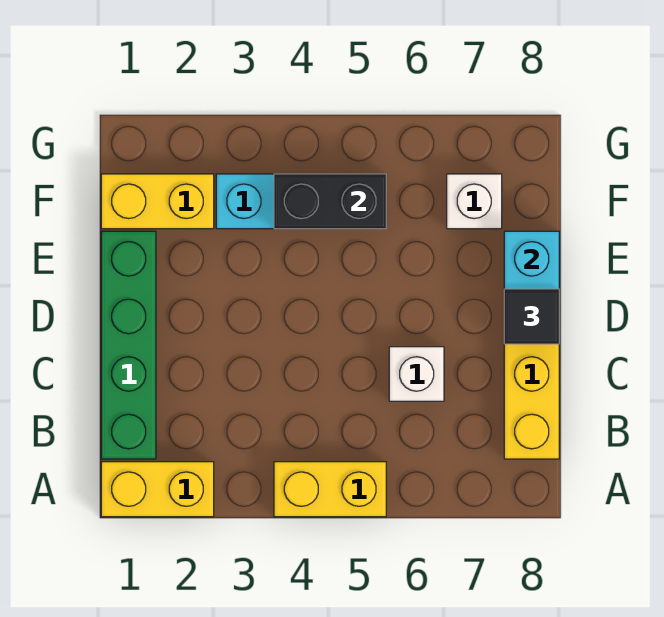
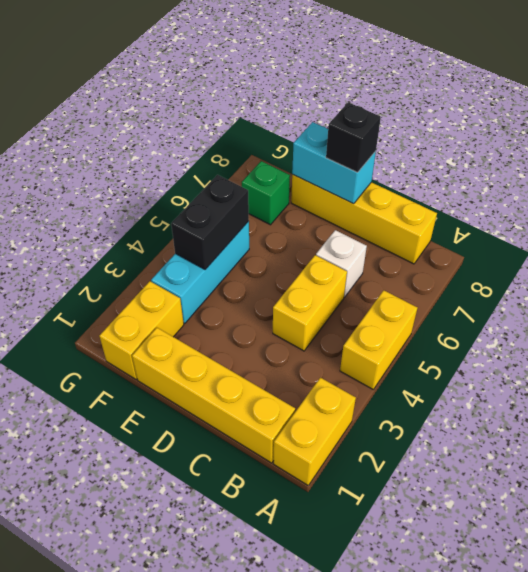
green 1x4 brick [101,231,156,459] -> yellow 1x4 brick [132,328,295,463]
none -> yellow 1x2 brick [273,255,347,351]
black 1x1 tile [504,289,559,344] -> black 1x1 brick [326,102,381,172]
white 1x1 brick [447,174,502,229] -> green 1x1 brick [242,161,290,225]

